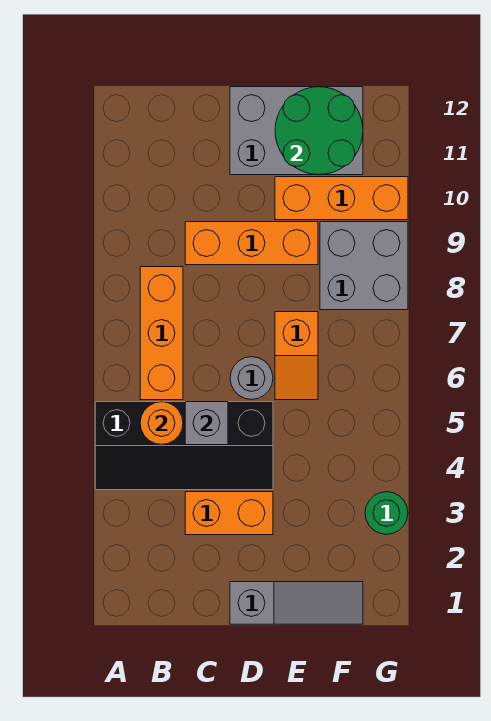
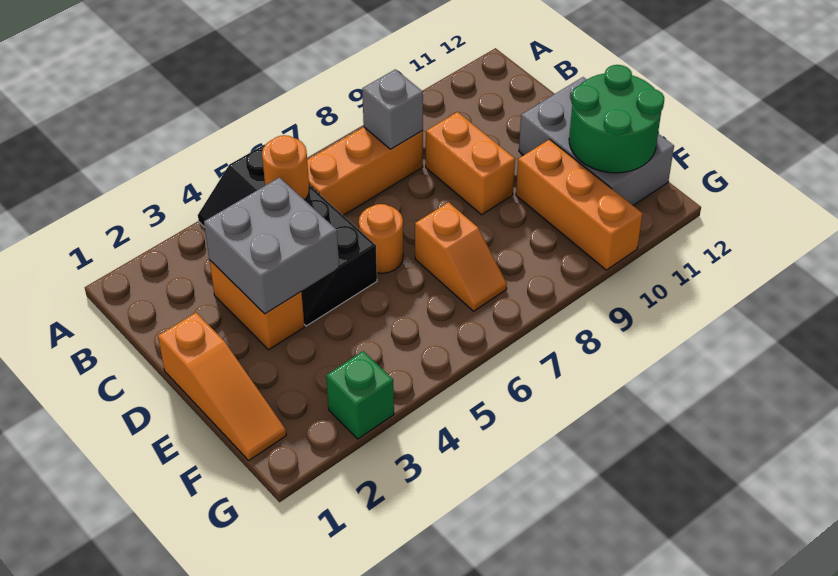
grey 1x1 brick [185,402,228,445] -> grey 1x1 brick moved to [362,69,423,149]
orange 1x3 brick [185,222,318,265] -> orange 1x2 brick [426,112,515,215]
grey 1x3 slope [230,582,363,624] -> orange 1x3 slope [158,313,286,460]
grey 1x1 round brick [230,357,273,400] -> orange 1x1 round brick [359,204,403,273]
orange 1x2 slope [275,312,318,400] -> orange 1x2 slope turned to [415,202,507,311]
grey 2x2 brick [320,222,408,310] -> grey 2x2 brick moved to [204,177,339,314]
green 1x1 round brick [365,492,408,534] -> green 1x1 brick [326,351,394,439]

